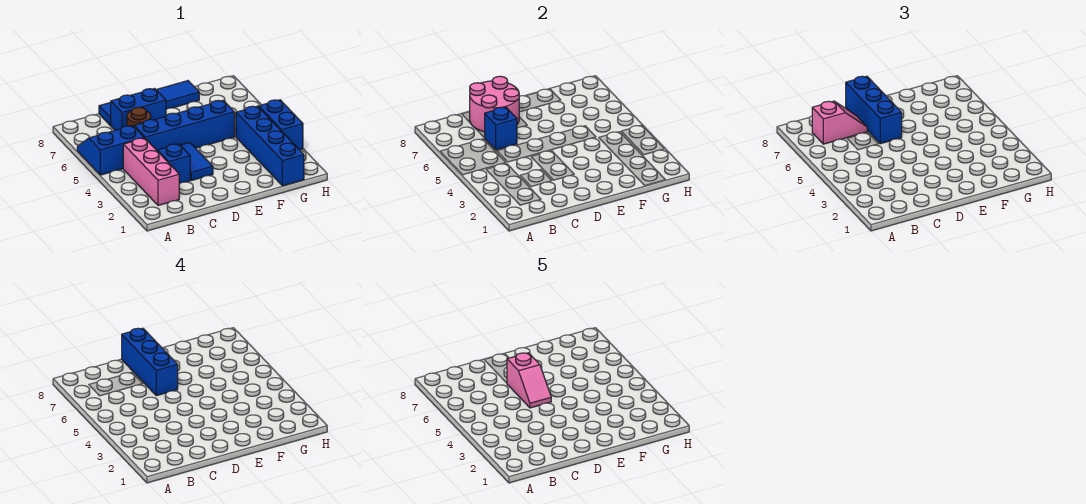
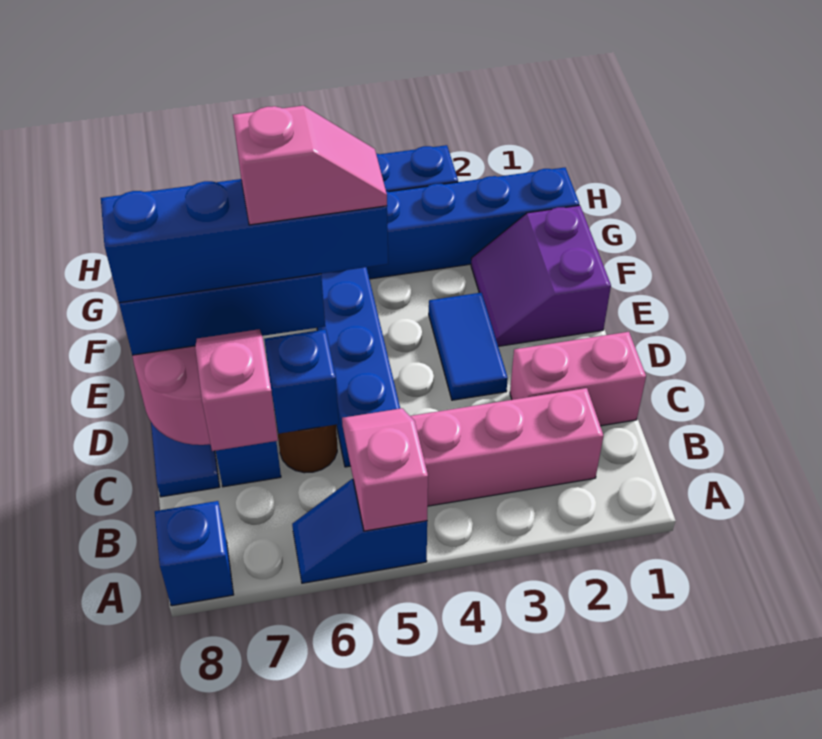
blue 2x2 slope [77,126,144,175] -> blue 1x2 slope [292,479,427,583]
none -> pink 1x2 slope [342,408,428,531]
none -> pink 1x2 brick [510,332,646,426]
blue 1x1 brick [158,144,190,184] -> blue 1x1 brick moved to [155,501,234,606]
blue 1x2 tile [181,142,213,180] -> blue 1x2 tile turned to [429,293,508,400]
blue 1x3 brick [122,328,178,396] -> blue 1x4 brick [101,179,388,303]
none -> purple 2x2 slope [471,205,611,346]

